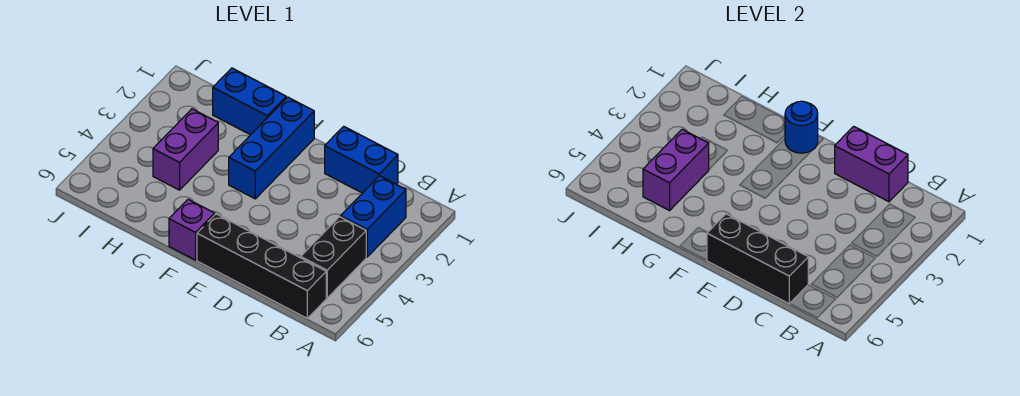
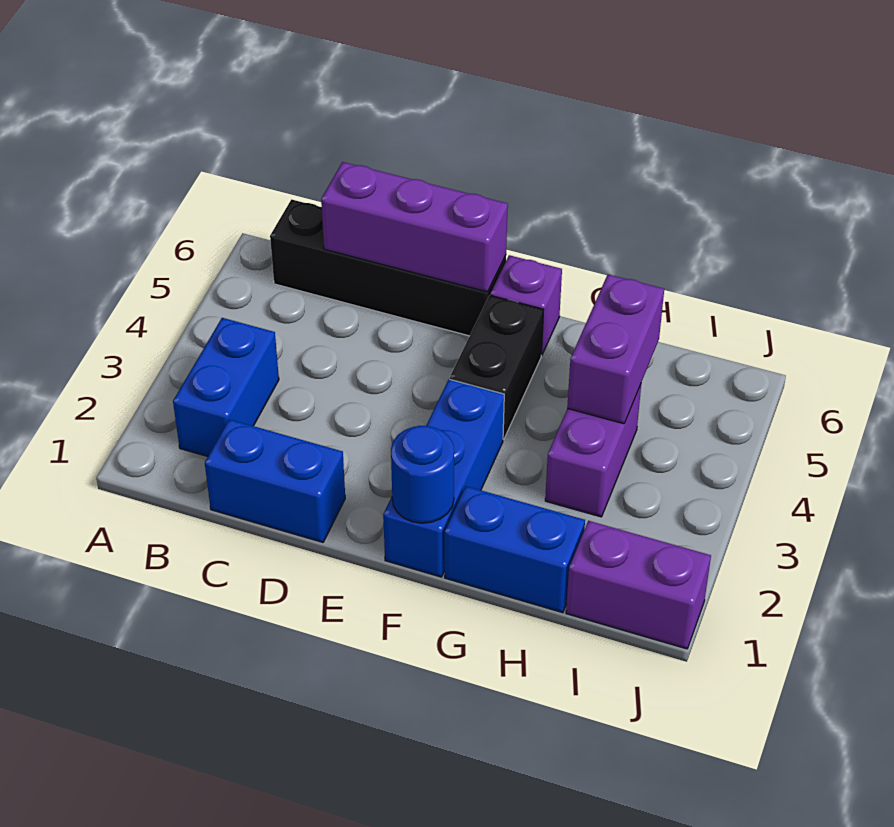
black 1x2 brick [301,217,366,298] -> black 1x2 brick moved to [450,295,543,440]
purple 1x2 brick [835,126,908,202] -> purple 1x2 brick moved to [566,521,711,649]
black 1x3 brick [707,214,808,304] -> purple 1x3 brick [321,162,508,292]

